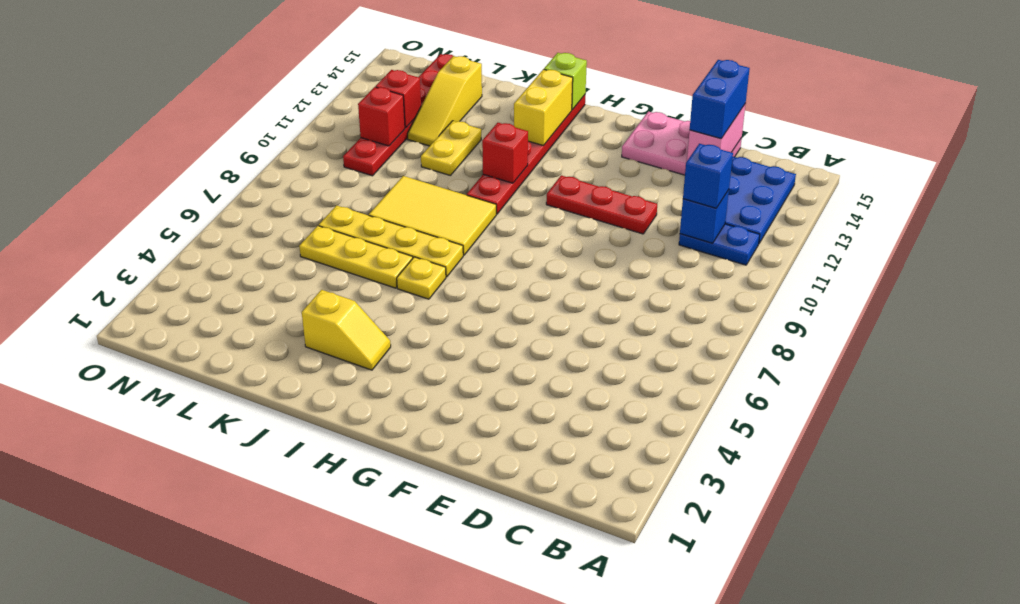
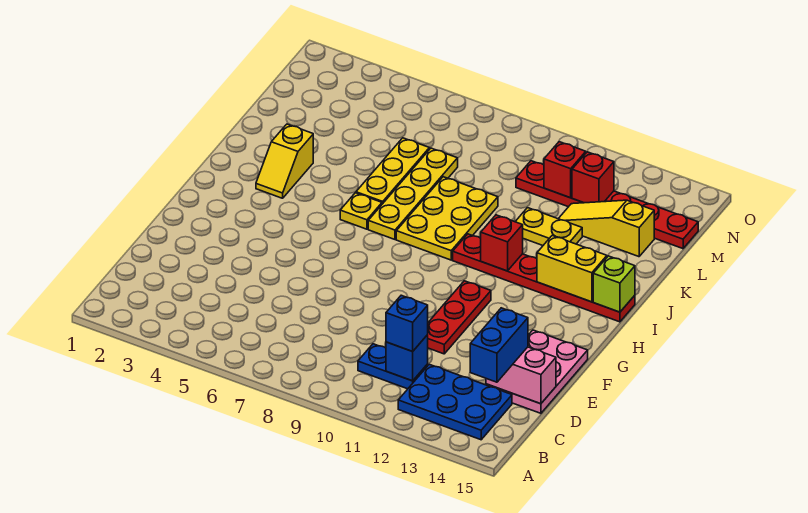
blue 1x2 plate [679,224,760,265] -> blue 1x2 plate turned to [358,344,428,389]
blue 1x2 brick [690,60,750,138] -> blue 1x2 brick turned to [470,308,528,382]
yellow 2x3 tile [369,176,496,255] -> yellow 2x3 plate [396,177,498,260]

